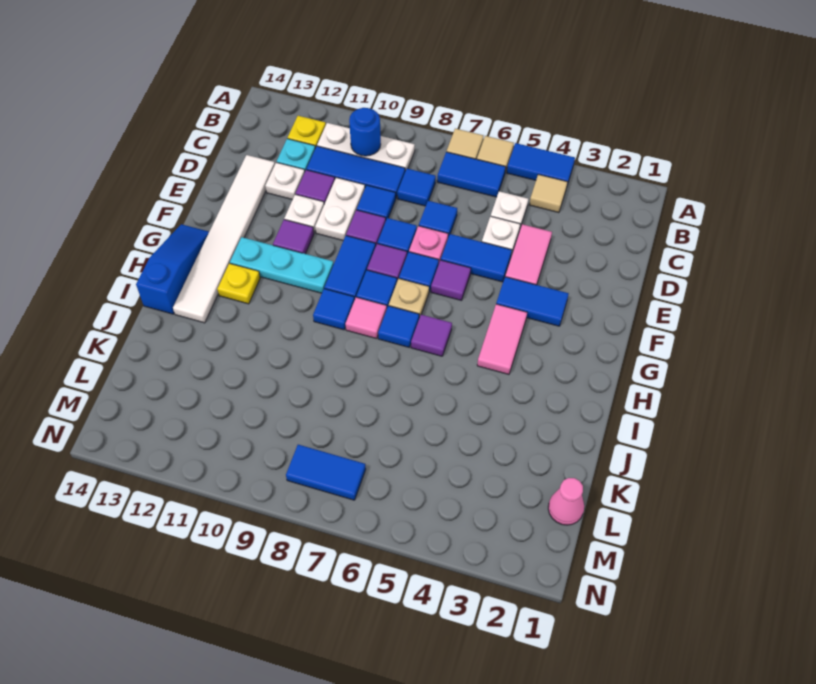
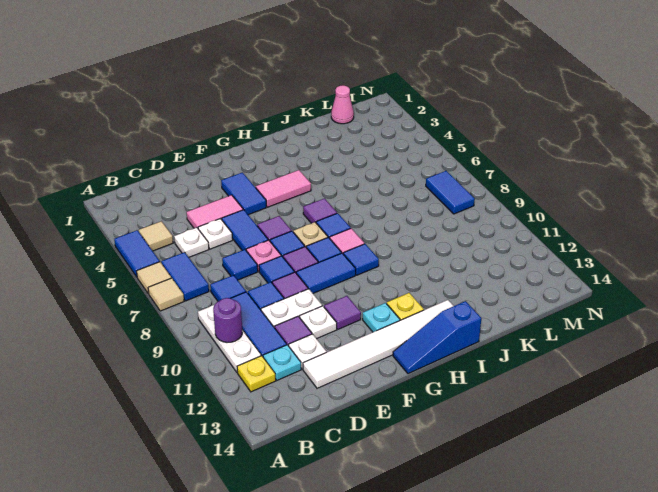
blue 1x1 round brick [349,108,381,156] -> purple 1x1 round brick [213,298,242,342]
cyan 1x3 plate [230,237,334,293] -> cyan 1x1 plate [363,303,400,332]

